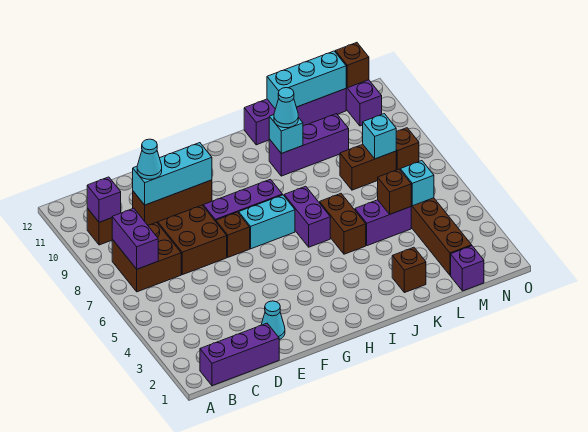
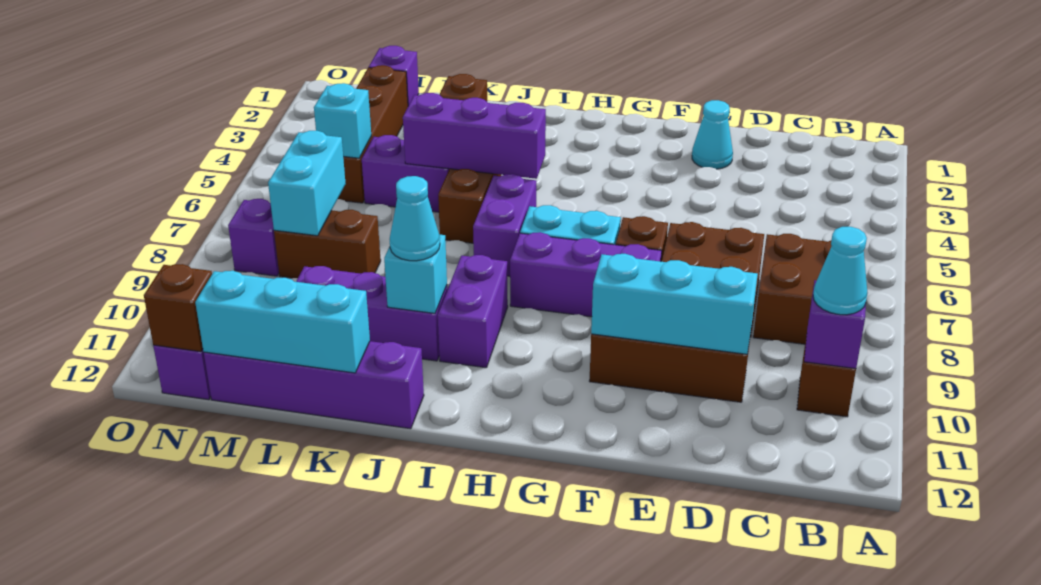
purple 1x3 brick [200,323,279,386] -> purple 1x3 brick moved to [403,93,546,179]
purple 1x2 brick [112,208,158,269] -> purple 1x2 brick moved to [438,255,508,368]
cyan 1x1 cone [137,139,162,179] -> cyan 1x1 cone moved to [813,227,867,315]
brown 1x1 brick [378,169,411,214] -> none
cyan 1x1 brick [363,114,396,159] -> cyan 1x2 brick [268,131,346,236]
brown 1x1 brick [396,128,419,170] -> purple 1x1 brick [228,199,279,276]

